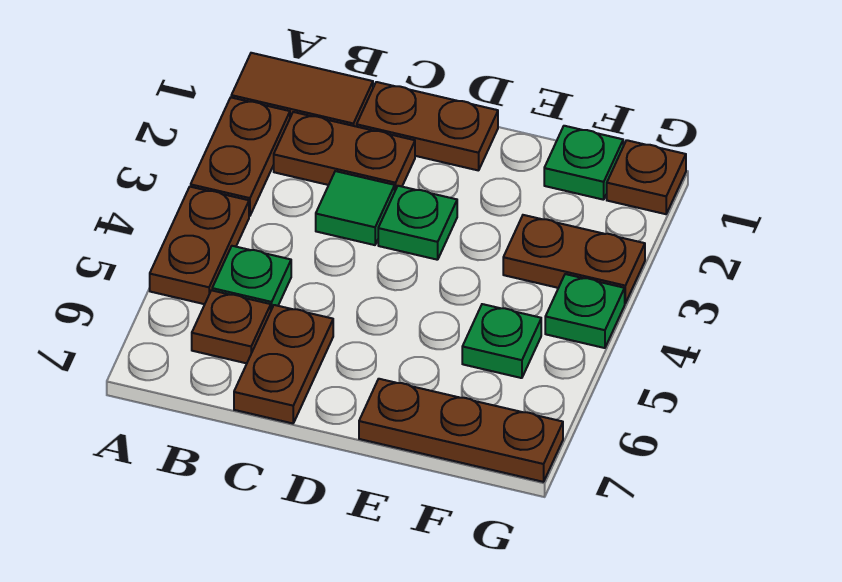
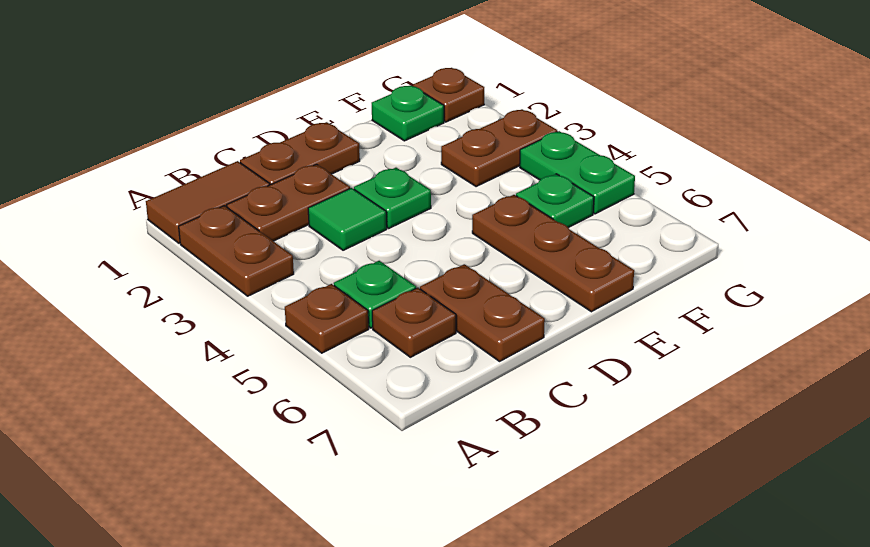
brown 1x2 plate [150,187,249,304] -> brown 1x1 plate [285,284,369,353]
brown 1x3 plate [359,379,563,482] -> brown 1x3 plate turned to [472,195,634,312]
green 1x1 plate [545,274,625,348] -> green 1x2 plate [520,131,635,214]

